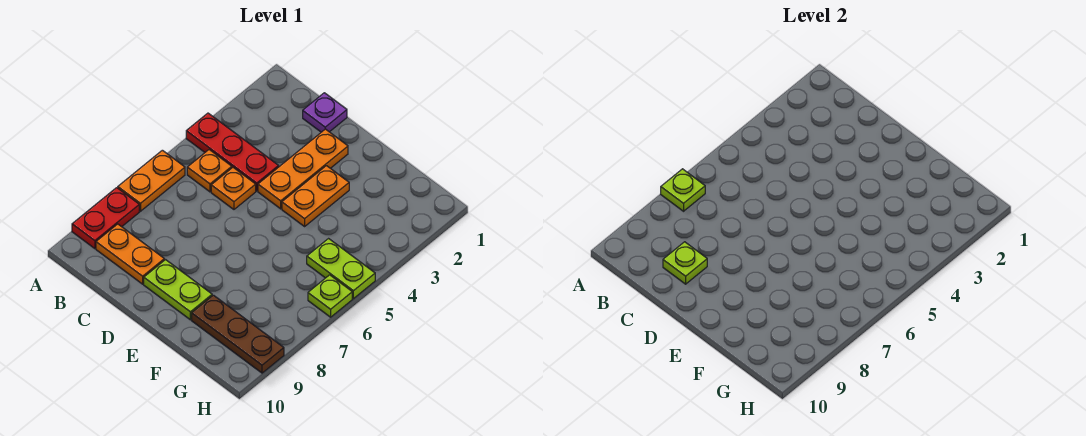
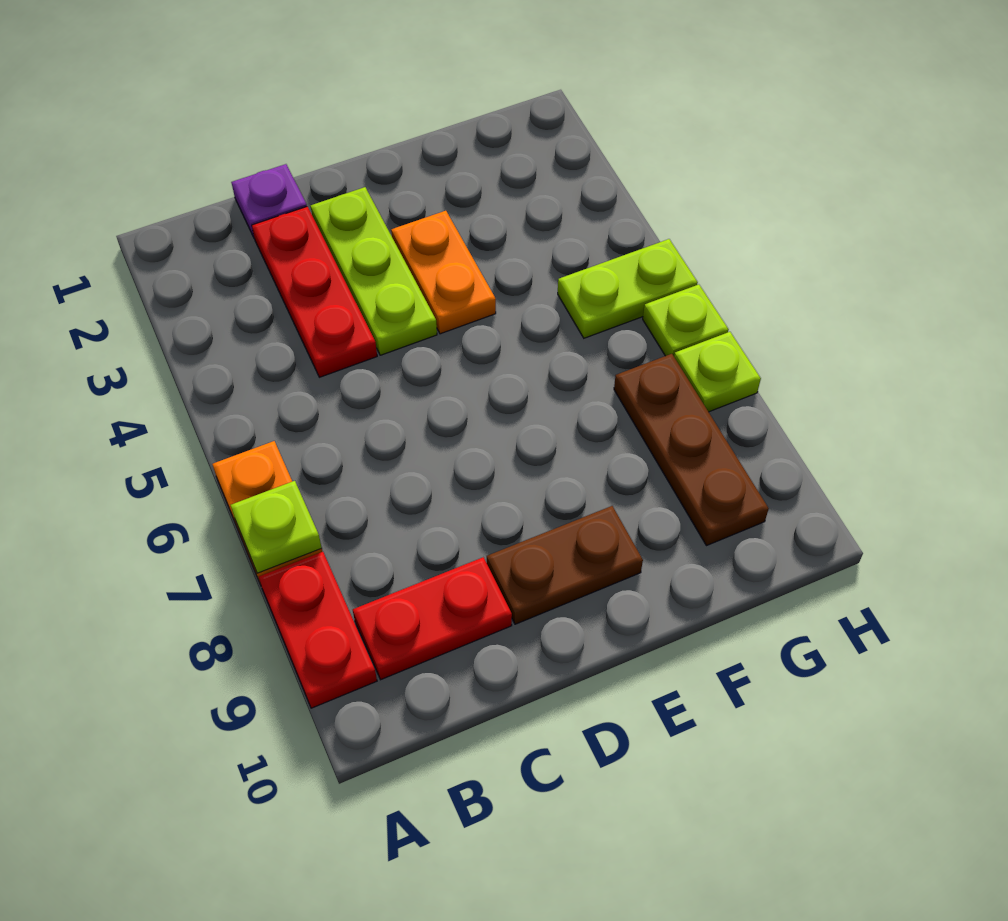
red 1x3 plate [186,113,279,191] -> red 1x3 plate turned to [252,206,377,377]
orange 1x1 plate [187,150,232,192] -> none
orange 1x2 plate [96,224,164,284] -> red 1x2 plate [353,557,512,680]
orange 1x1 plate [211,168,256,209] -> none
lime 1x1 plate [663,242,707,284] -> lime 1x1 plate moved to [674,332,761,412]
orange 1x3 plate [258,129,348,209] -> lime 1x3 plate [311,187,437,355]
lime 1x2 plate [144,260,212,320] -> brown 1x2 plate [487,506,643,624]
brown 1x3 plate [192,295,284,373] -> brown 1x3 plate turned to [614,354,769,545]

